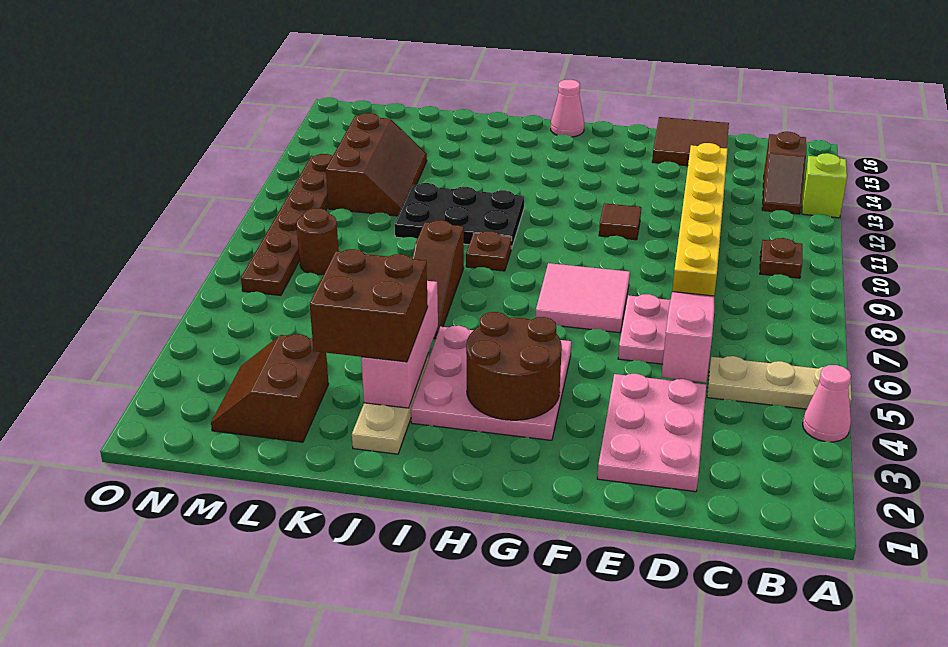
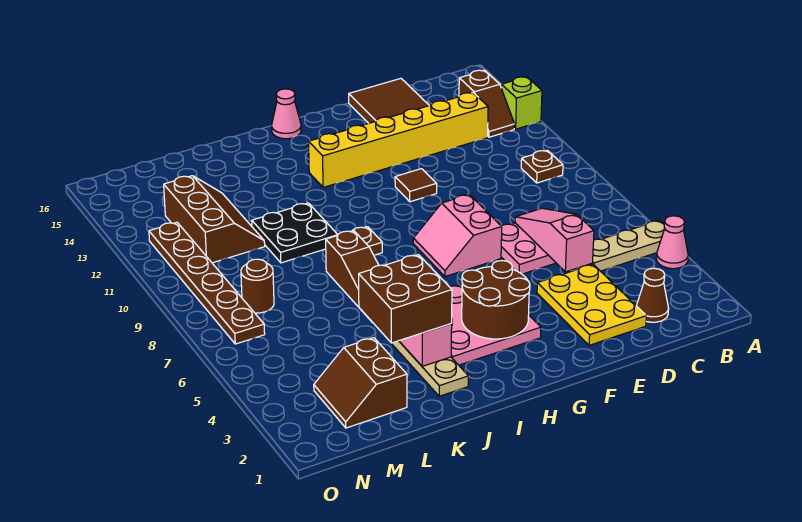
none -> brown 1x1 cone [636,268,669,322]
pink 2x3 plate [597,374,706,492] -> yellow 2x3 plate [537,264,646,345]
yellow 1x6 brick [672,143,728,296] -> yellow 1x6 brick turned to [309,93,488,187]
pink 2x2 tile [536,263,630,333] -> pink 2x2 slope [413,195,502,277]
black 2x3 plate [395,183,524,249] -> black 2x2 plate [252,203,338,263]

